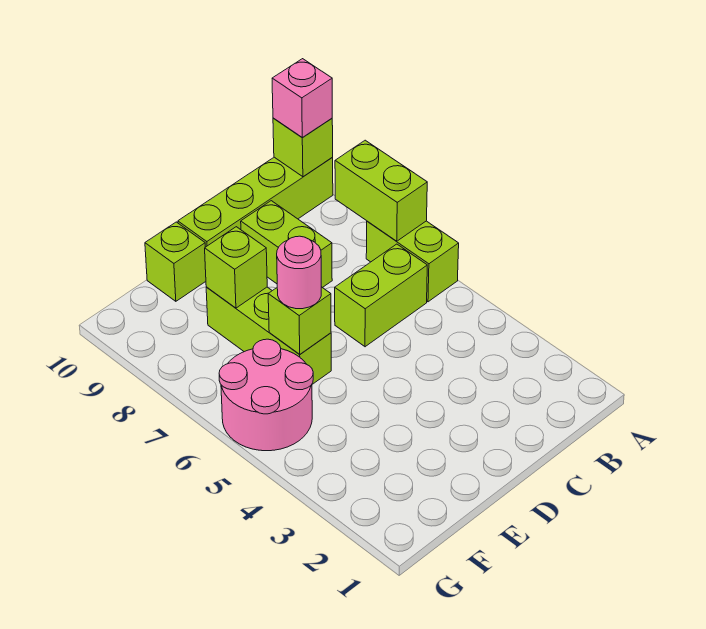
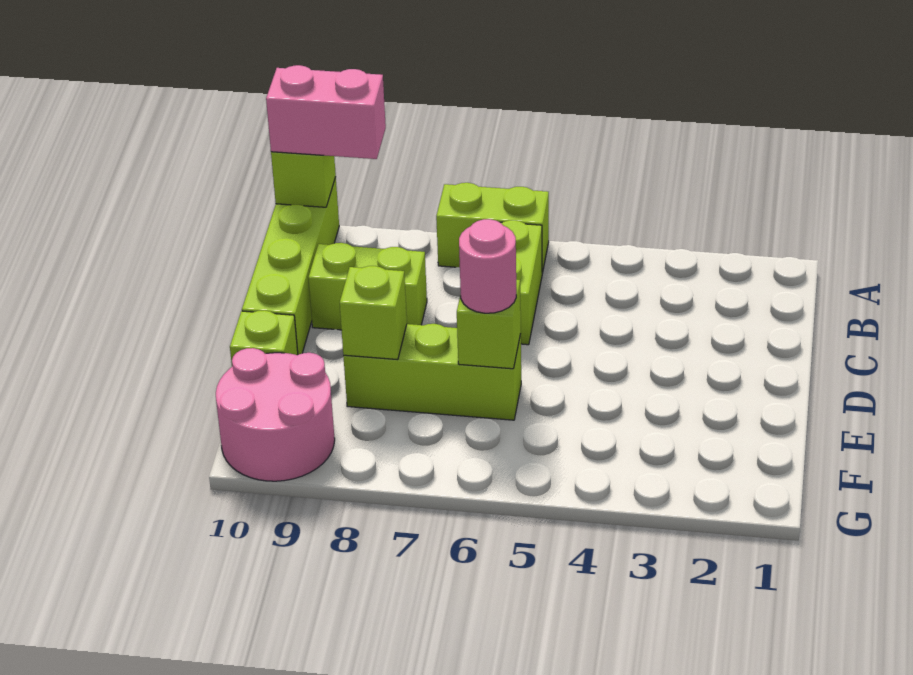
lime 1x2 brick [335,140,427,241] -> none
pink 1x1 brick [272,59,332,138] -> pink 1x2 brick [266,65,386,159]
pink 2x2 round brick [219,339,313,451] -> pink 2x2 round brick moved to [216,348,335,481]

